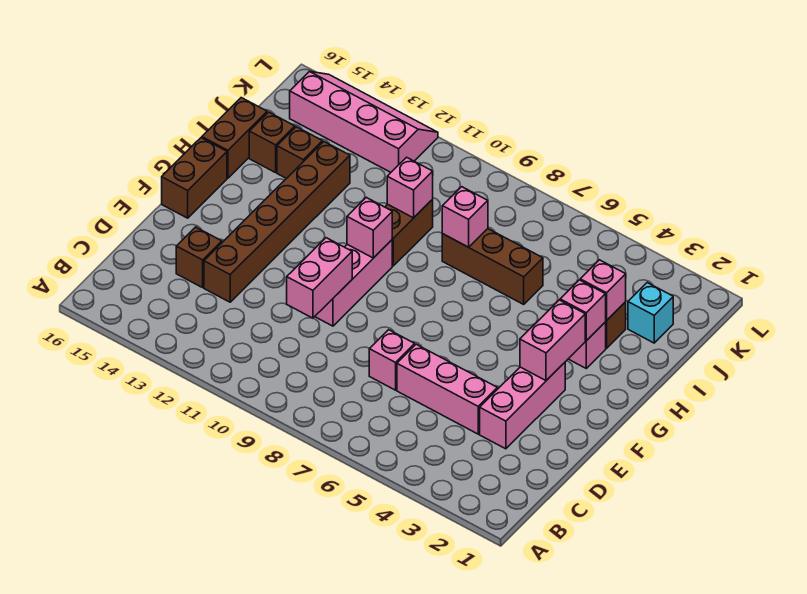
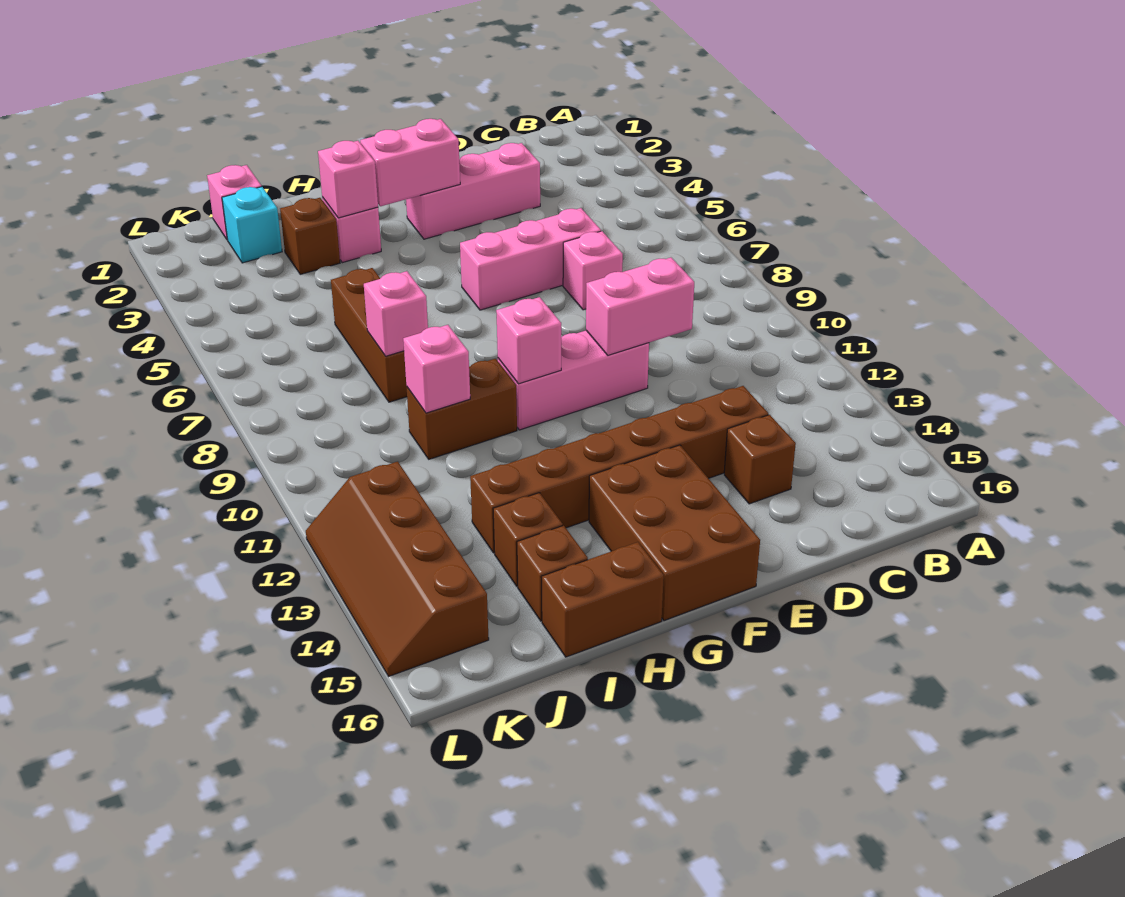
pink 1x3 brick [397,344,497,434] -> pink 1x3 brick turned to [460,208,601,310]
brown 1x2 brick [162,138,227,218] -> brown 2x3 brick [589,445,760,621]
pink 1x1 brick [580,260,626,321] -> pink 1x1 brick moved to [207,165,262,240]
pink 2x4 slope [290,71,438,172] -> brown 2x4 slope [306,462,489,676]

